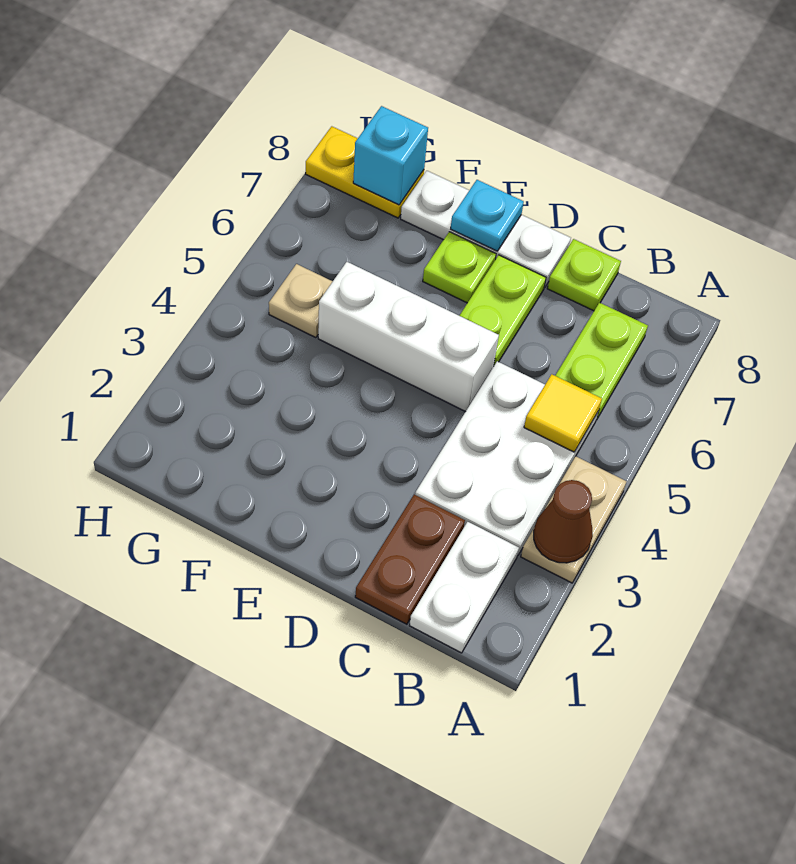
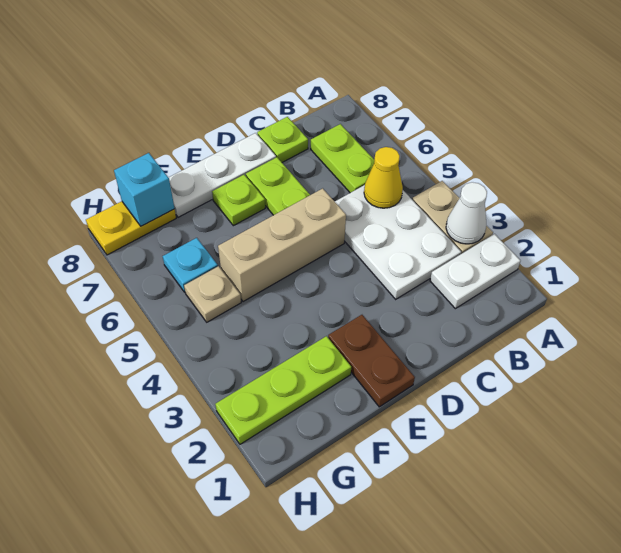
brown 1x1 cone [534,480,593,563] -> white 1x1 cone [446,182,487,244]
white 1x2 plate [410,522,519,653] -> white 1x2 plate turned to [430,234,521,309]
yellow 1x1 tile [524,374,602,452] -> yellow 1x1 cone [364,147,403,208]
brown 1x2 plate [355,495,465,624] -> brown 1x2 plate moved to [328,315,415,407]
white 1x3 brick [318,262,499,412] -> tan 1x3 brick [218,188,346,302]
cyan 1x1 plate [451,180,524,251] -> cyan 1x1 plate moved to [163,238,218,292]
none -> lime 1x3 plate [215,336,351,444]

